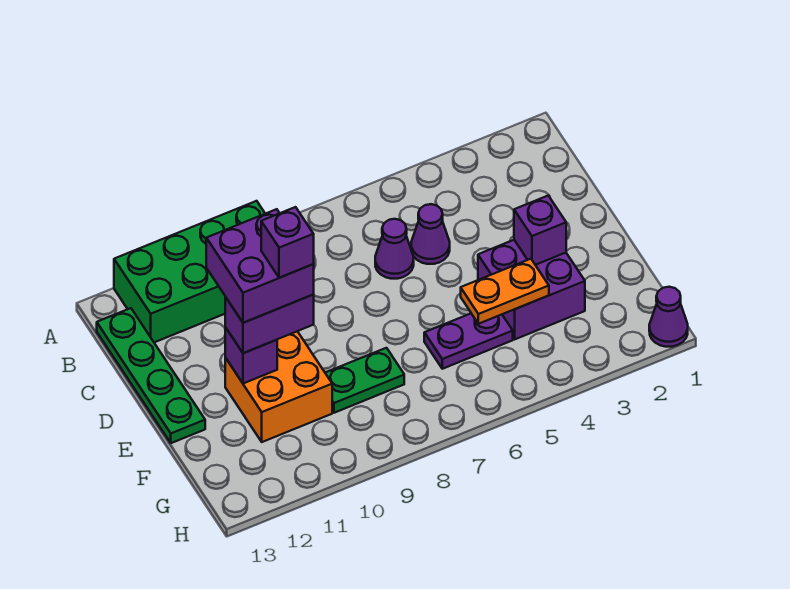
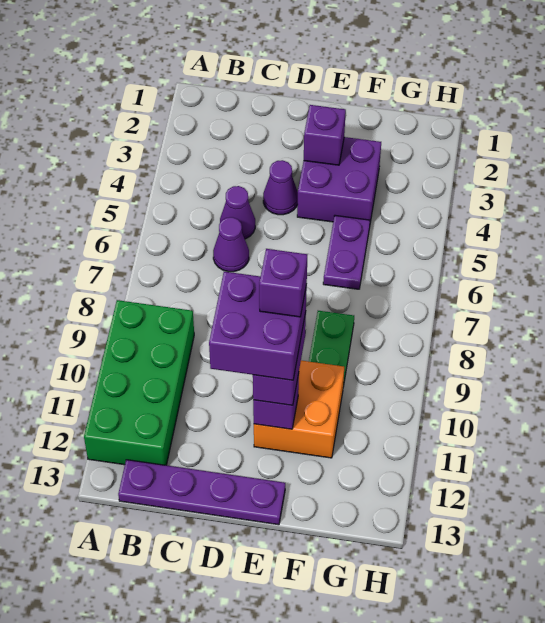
green 1x4 plate [97,308,205,443] -> purple 1x4 plate [118,460,285,525]
orange 1x2 plate [461,259,549,324] -> none
purple 1x1 cone [649,287,688,347] -> purple 1x1 cone moved to [263,160,298,215]

